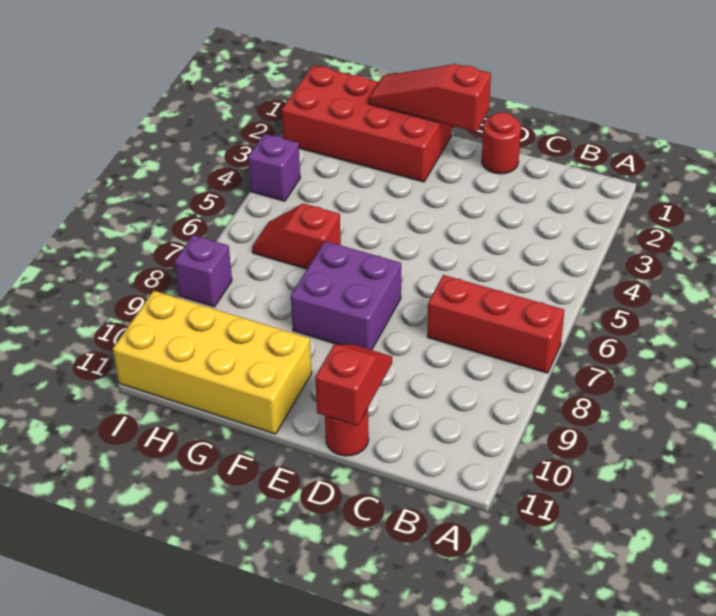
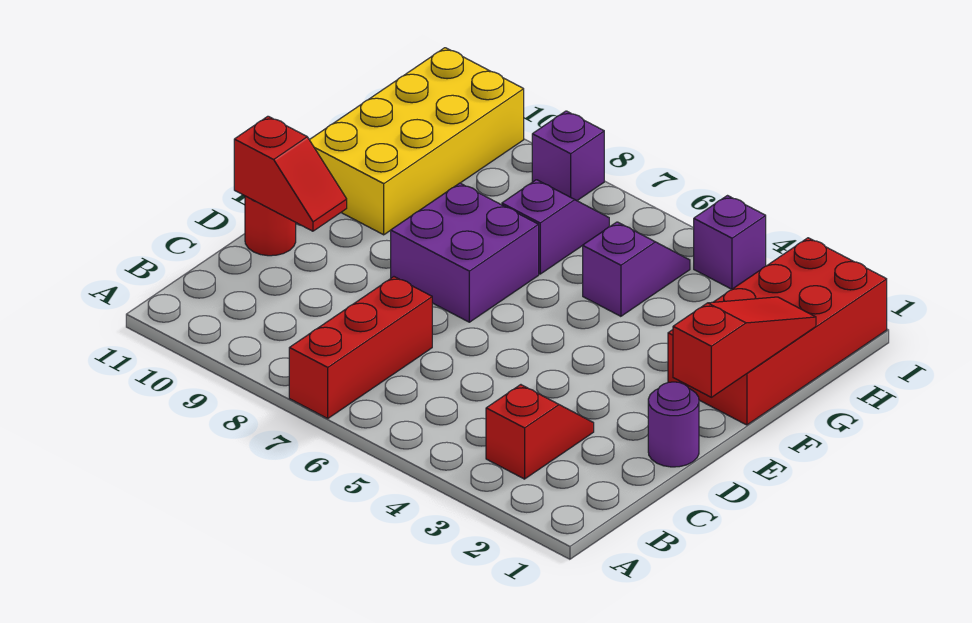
red 1x1 round brick [482,112,521,174] -> purple 1x1 round brick [648,382,699,467]
none -> purple 1x2 slope [583,222,690,316]
red 1x2 slope [252,203,341,269] -> red 1x2 slope moved to [486,385,594,479]
none -> purple 1x2 slope [502,180,609,274]

